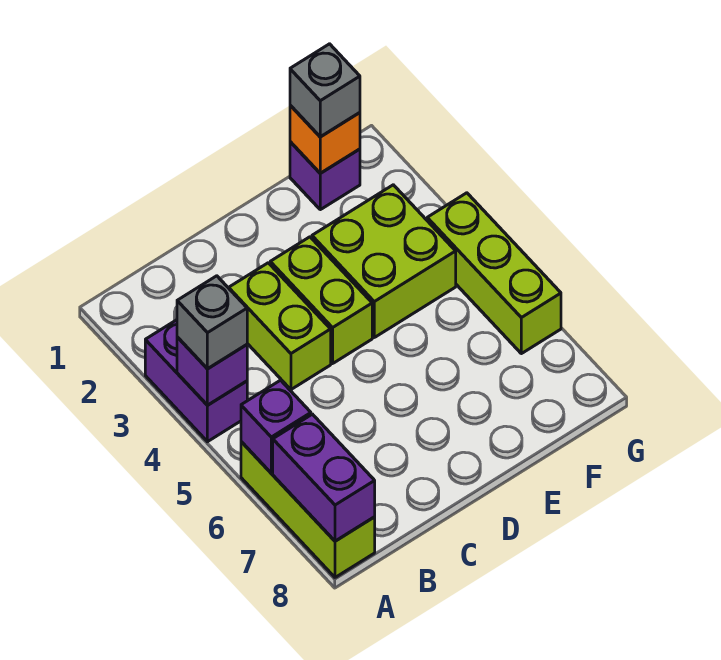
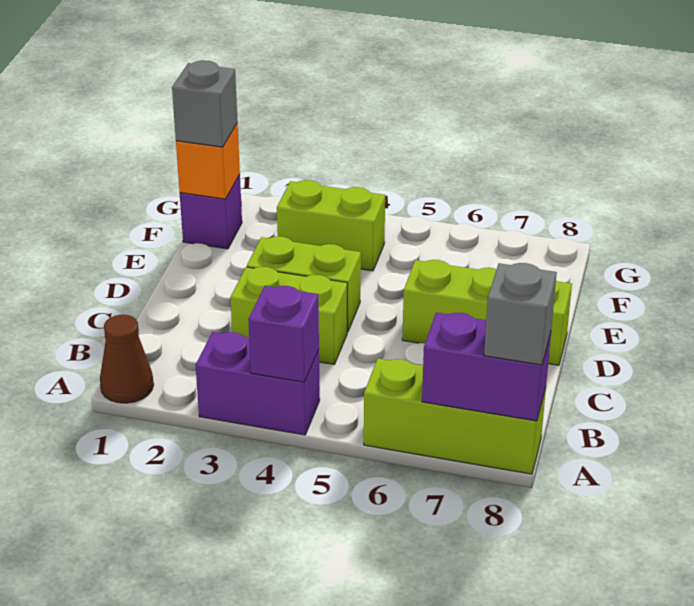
none -> brown 1x1 cone [100,315,154,403]
grey 1x1 brick [177,276,247,369] -> grey 1x1 brick moved to [484,263,557,365]
purple 1x1 brick [241,380,311,473] -> none
lime 2x2 brick [312,185,456,337] -> lime 1x2 brick [277,180,385,271]
lime 1x3 brick [427,193,561,354] -> lime 1x3 brick moved to [402,260,572,365]

